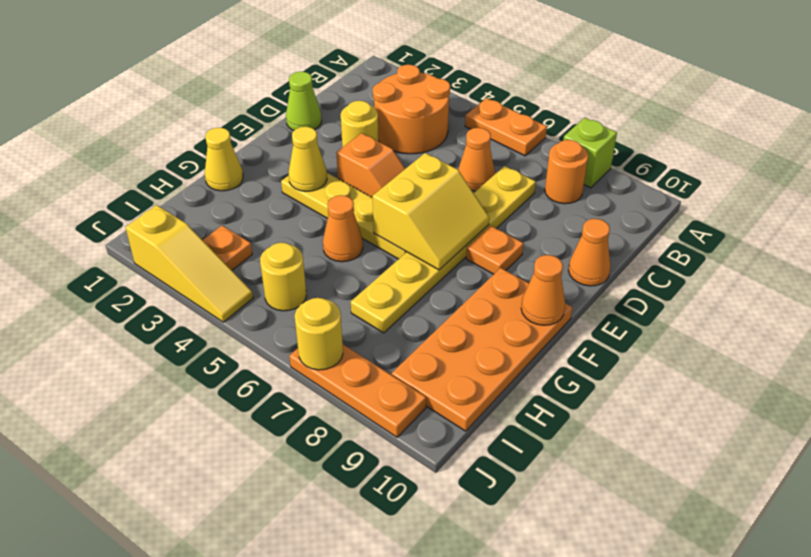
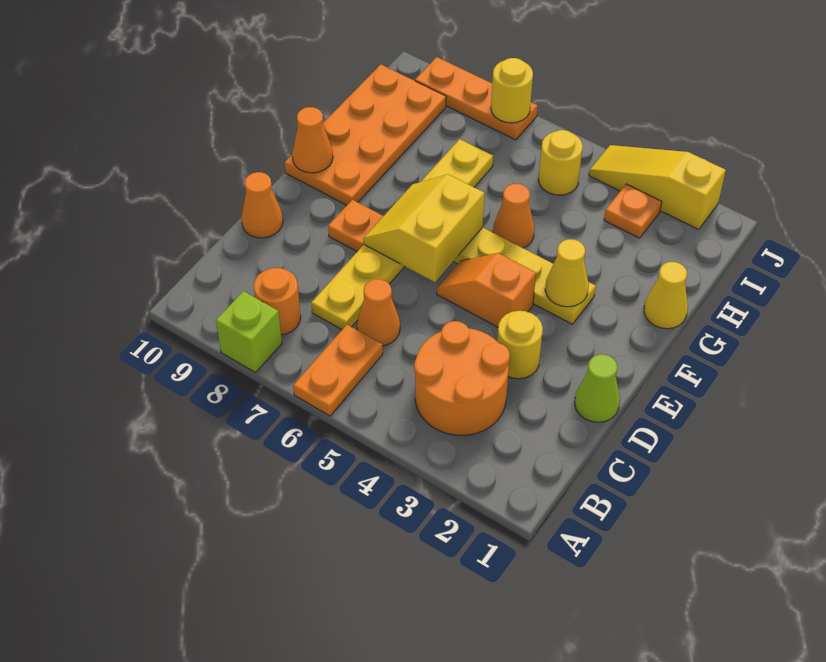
orange 1x2 plate [465,98,547,156] -> orange 1x2 plate turned to [293,325,383,416]

